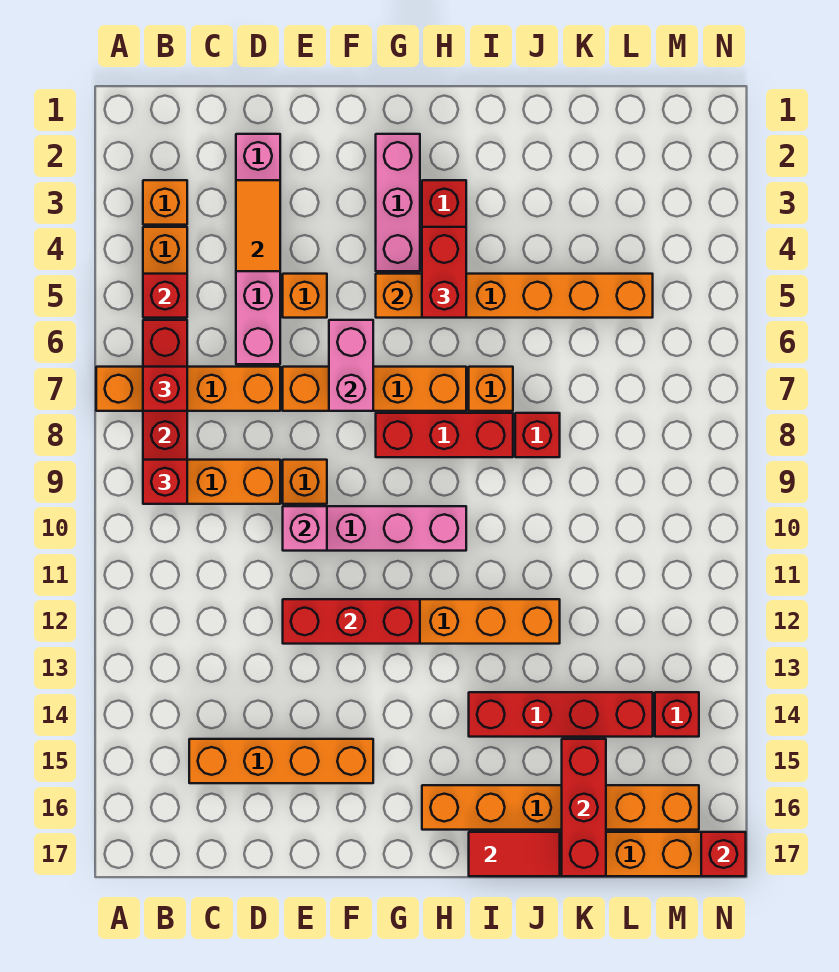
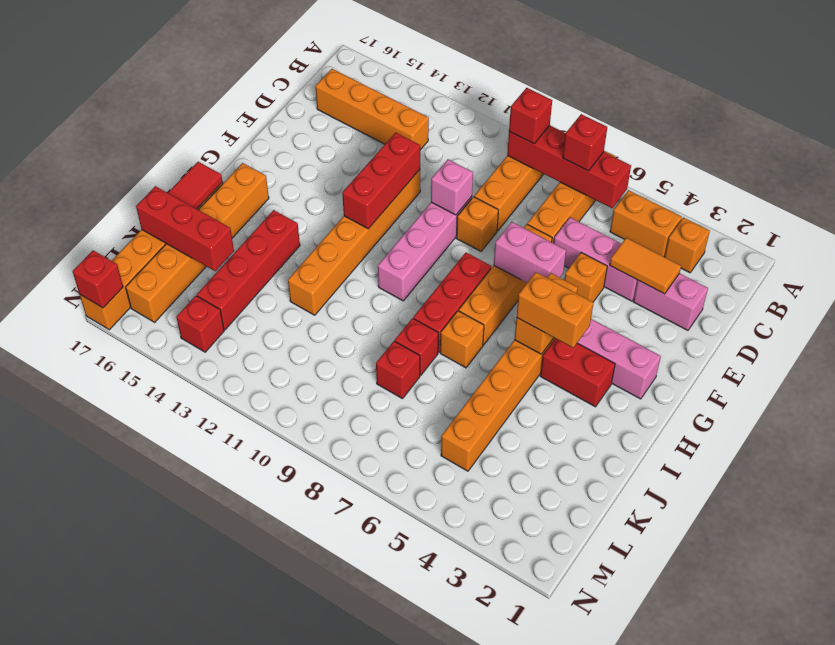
red 1x1 brick [143,274,187,318] -> red 1x1 brick moved to [376,341,420,399]
orange 1x4 brick [189,739,373,783] -> orange 1x4 brick turned to [315,69,429,150]
red 1x2 brick [422,227,466,318] -> orange 1x2 brick [516,272,593,348]

